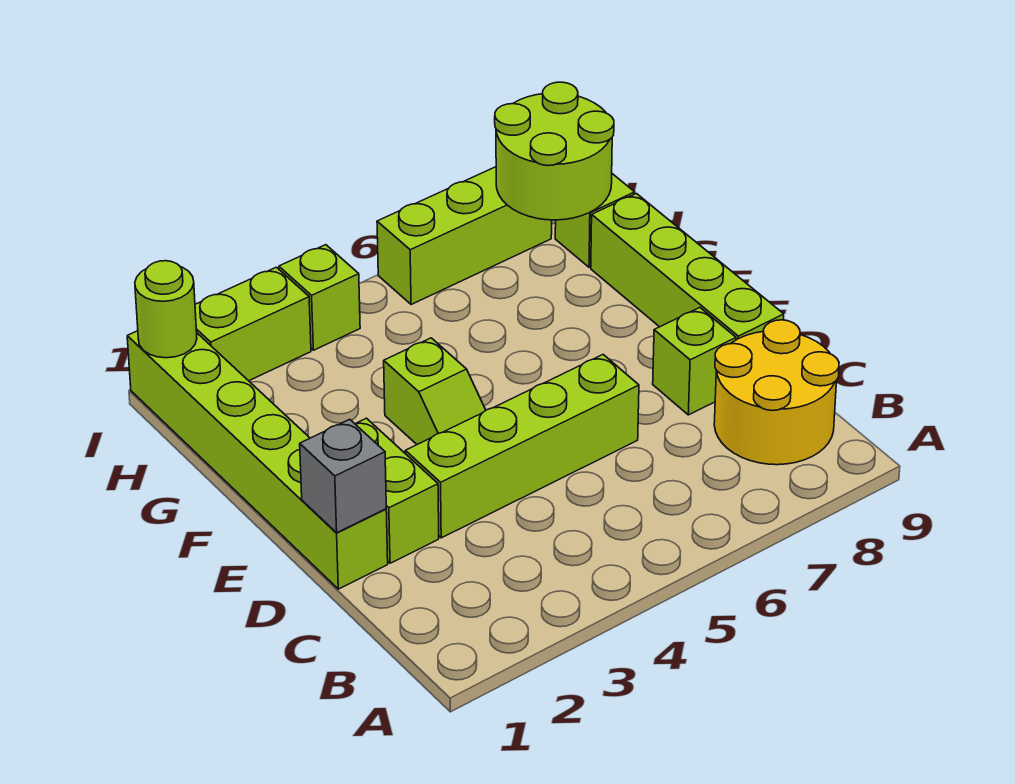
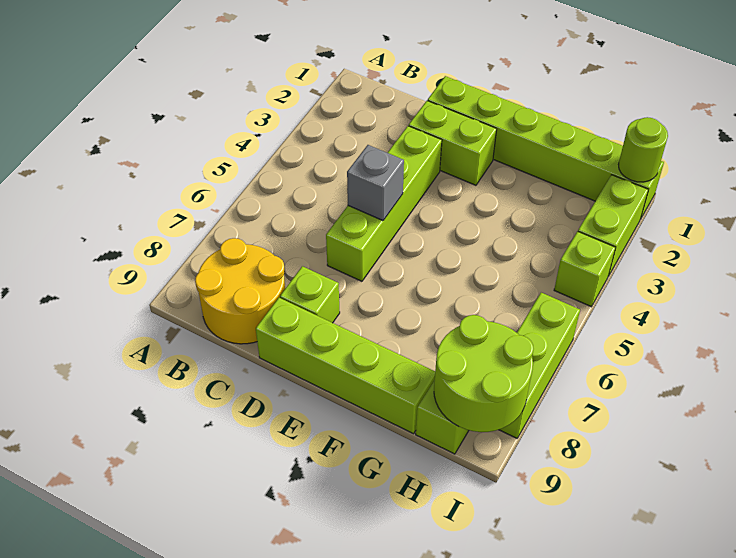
grey 1x1 brick [300,419,386,533] -> grey 1x1 brick moved to [347,145,404,221]
lime 1x2 slope [384,338,486,444] -> none

